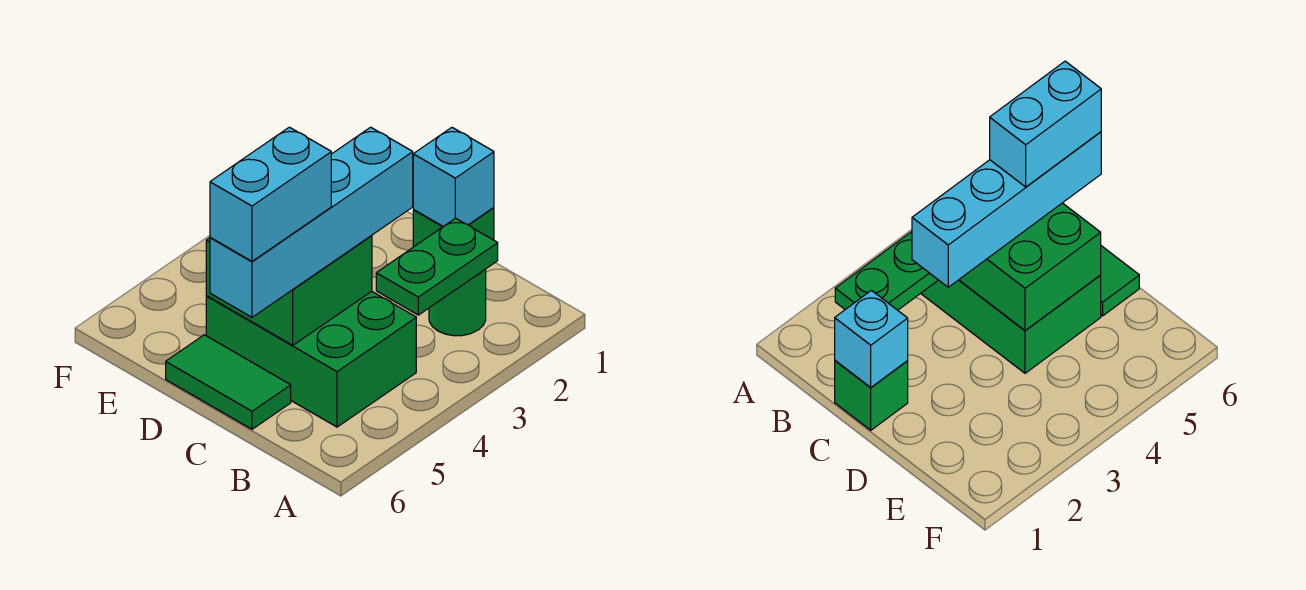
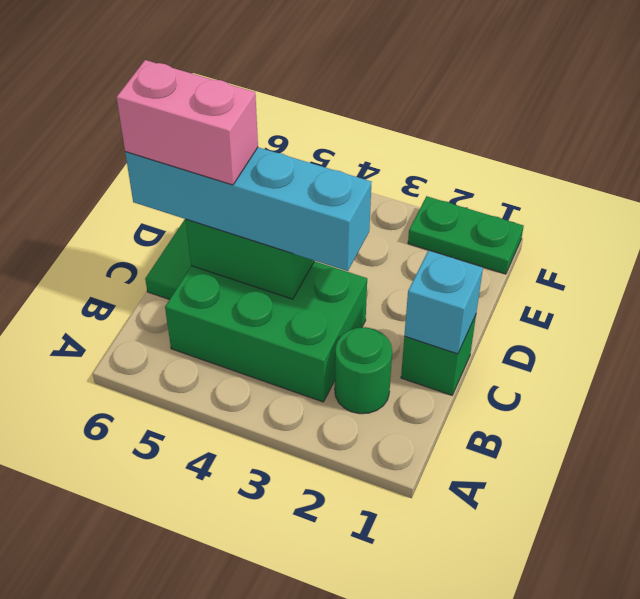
green 1x2 plate [376,218,498,315] -> green 1x2 plate moved to [408,196,524,274]
green 2x3 brick [206,291,416,427] -> green 2x3 brick turned to [165,261,367,402]
cyan 1x2 brick [210,127,331,261] -> pink 1x2 brick [117,60,258,185]

